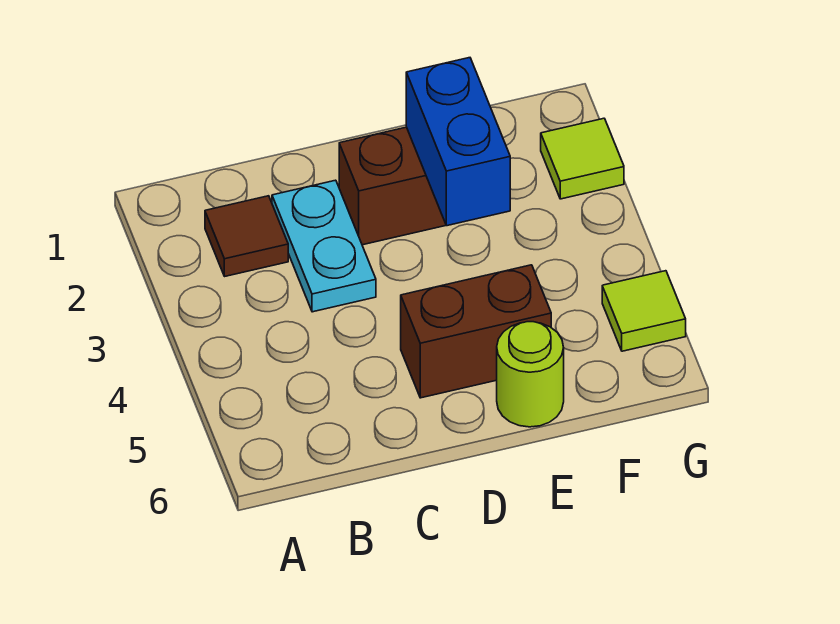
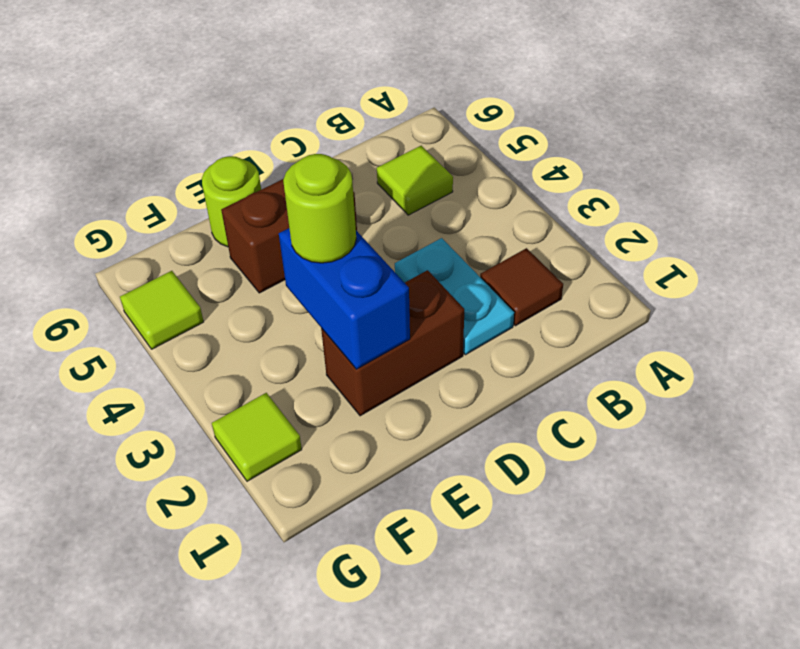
none -> lime 1x1 tile [377,146,453,215]
none -> lime 1x1 round brick [283,154,356,263]

